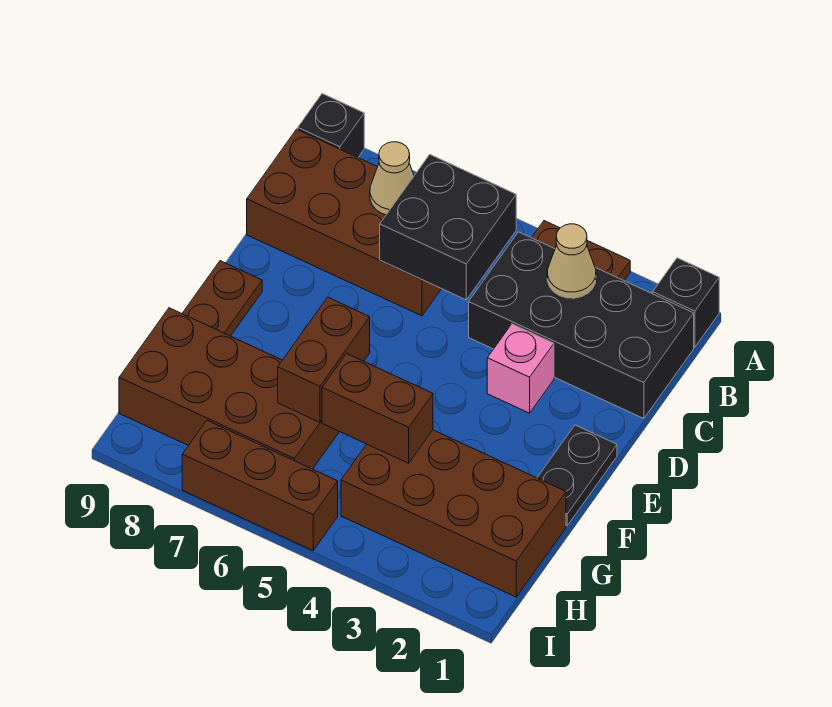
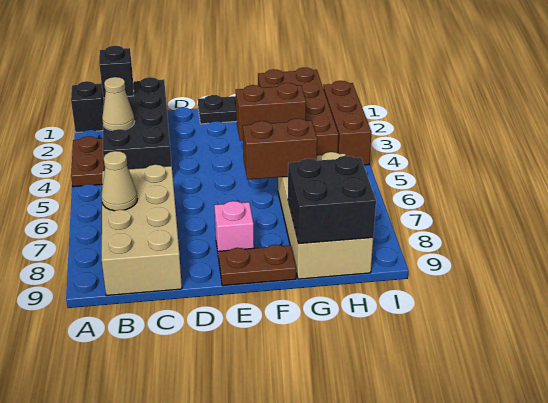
black 1x1 brick [298,94,364,157] -> black 1x1 brick moved to [99,46,134,98]
black 2x2 brick [380,155,516,300] -> black 2x2 brick moved to [288,156,376,244]
brown 2x4 brick [247,129,441,316] -> tan 2x4 brick [102,165,182,295]
pink 1x1 brick [487,324,554,413] -> pink 1x1 brick moved to [214,201,254,258]
brown 1x2 brick [322,354,433,463] -> brown 1x2 brick turned to [236,83,306,141]
brown 2x4 brick [119,308,339,469] -> tan 2x4 brick [278,152,373,279]
brown 1x3 brick [182,421,338,551] -> brown 1x3 brick moved to [323,81,372,165]

